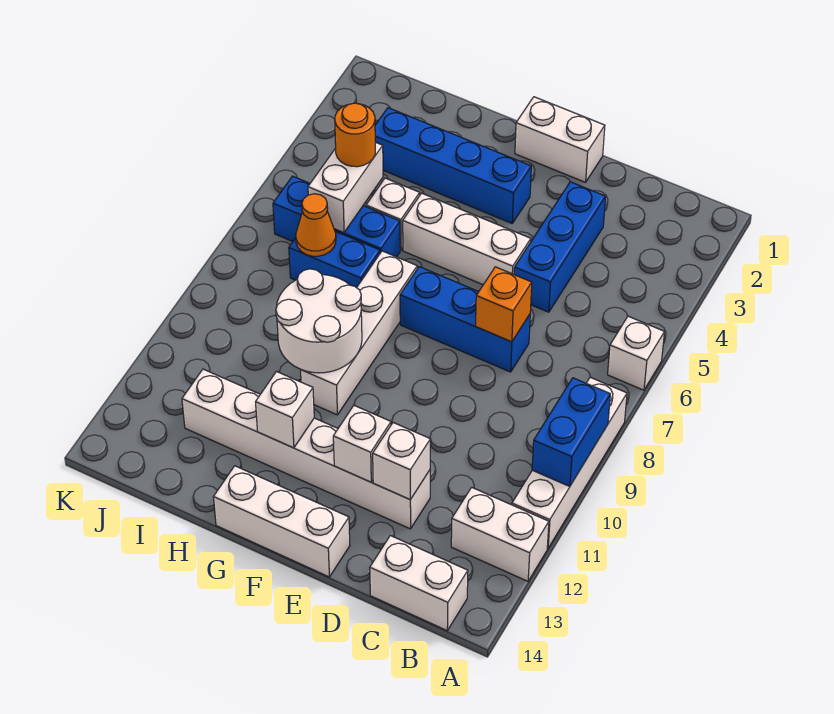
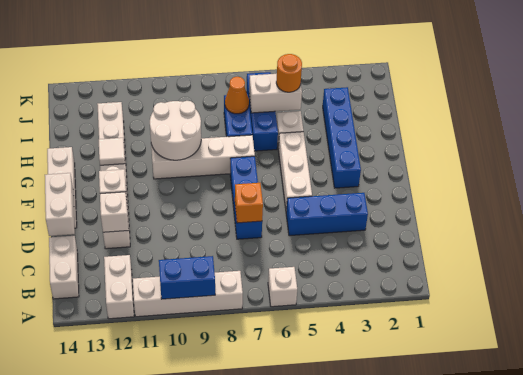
white 1x2 brick [515,97,605,182] -> white 1x2 brick moved to [45,173,75,236]
white 1x1 brick [256,372,314,448] -> white 1x1 tile [99,138,125,165]

